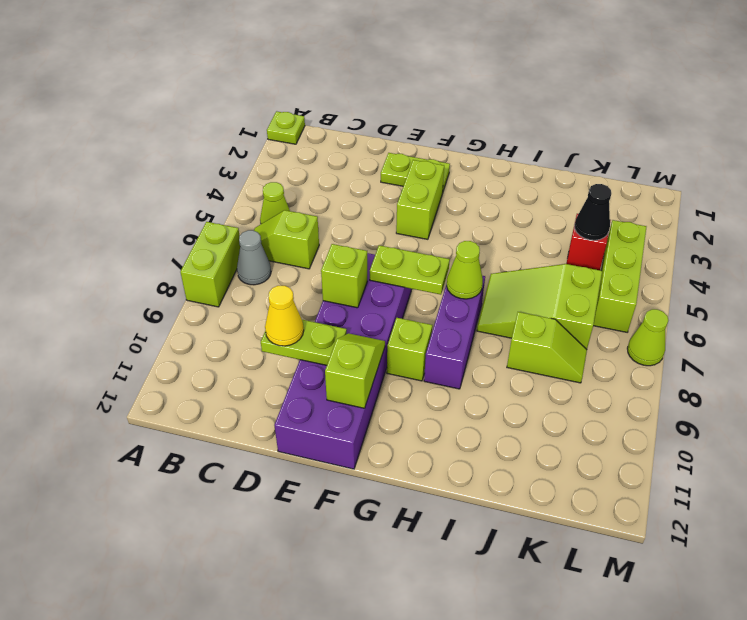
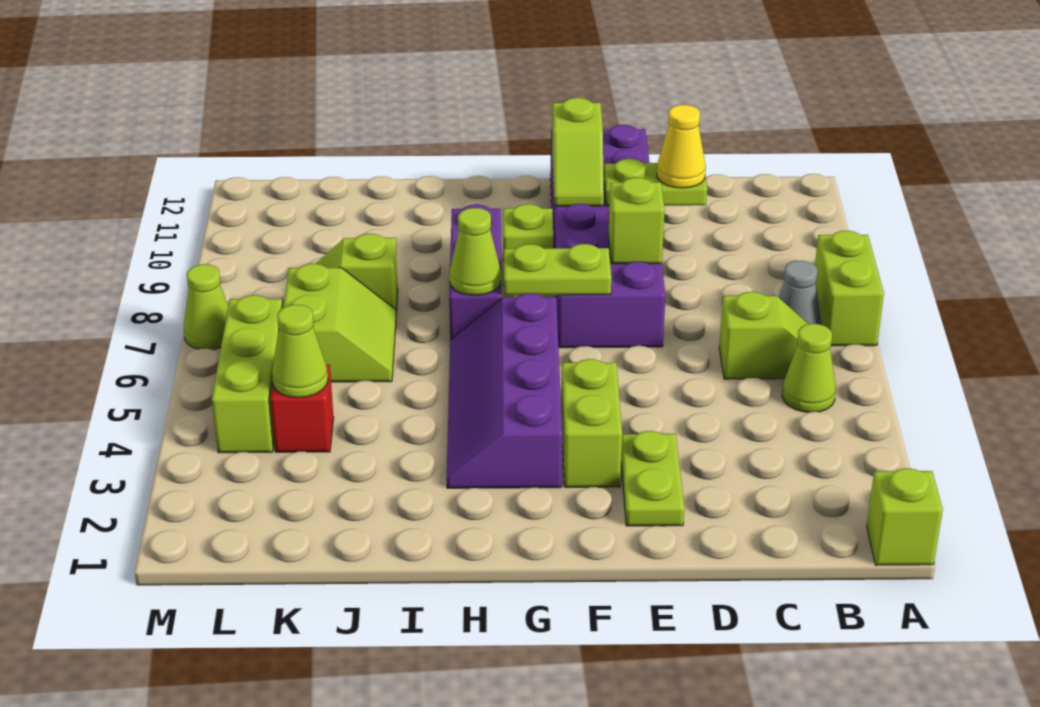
lime 1x1 plate [267,111,305,144] -> lime 1x1 brick [867,468,943,565]
lime 1x2 plate [381,153,450,193] -> lime 1x2 plate turned to [621,431,684,526]
none -> purple 2x4 slope [447,293,562,488]
lime 2x3 slope [477,264,602,349] -> lime 2x2 slope [283,264,396,382]
black 1x1 cone [574,184,611,240] -> lime 1x1 cone [272,305,328,398]

